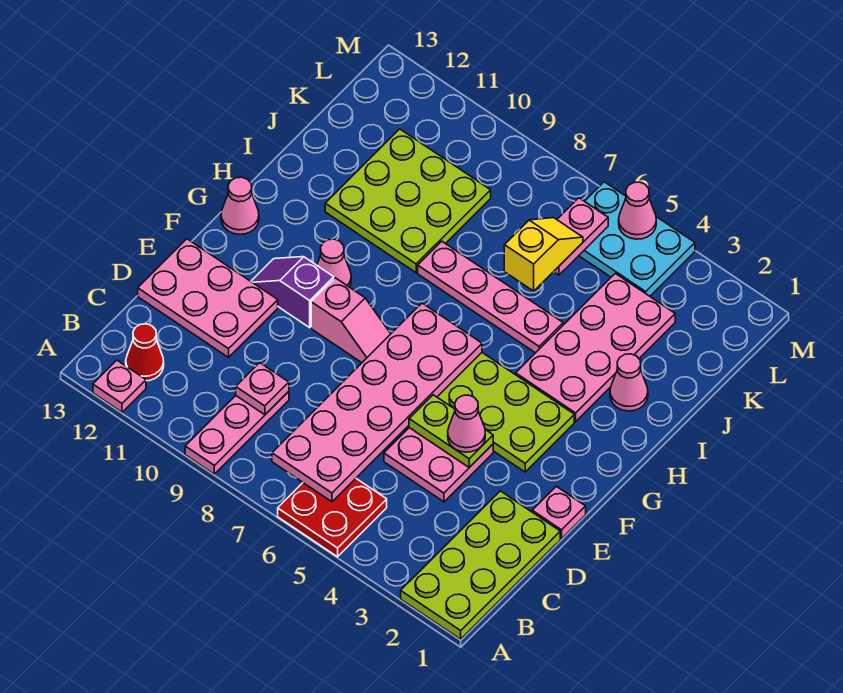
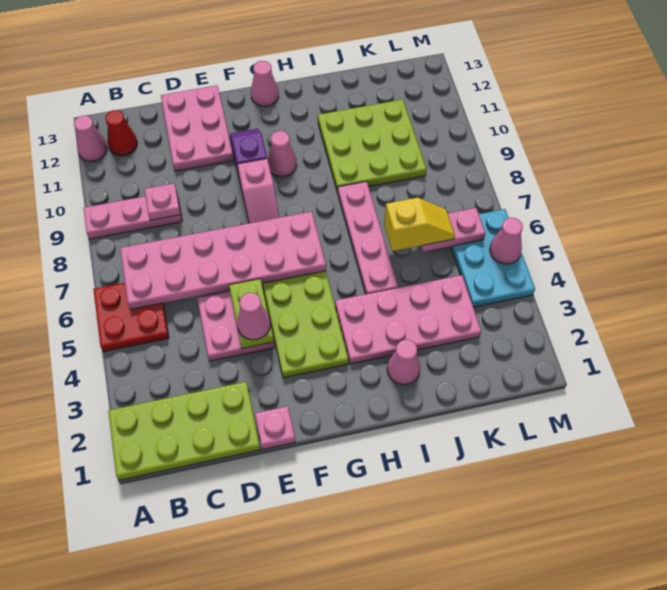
pink 1x1 plate [93,360,146,412] -> pink 1x1 cone [74,116,107,161]

